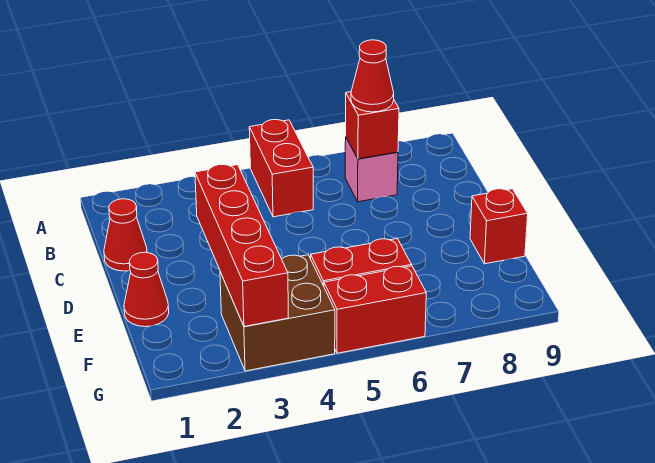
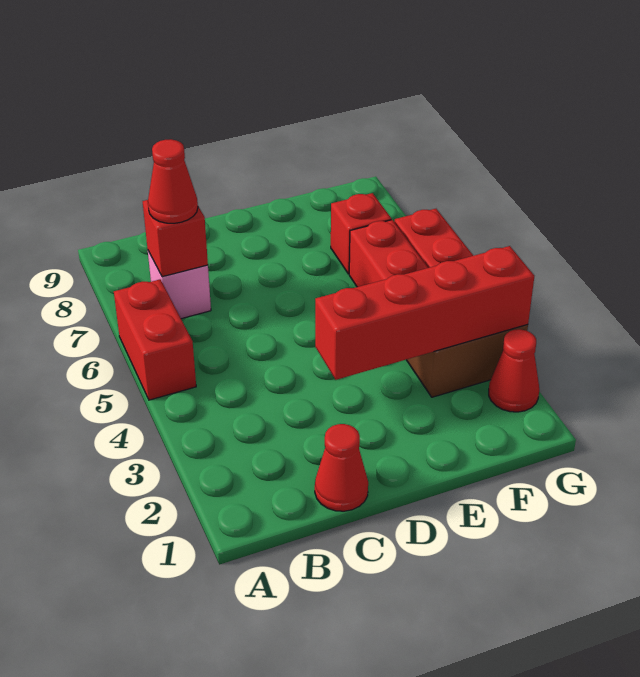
red 1x2 brick [249,120,313,217] -> red 1x2 brick turned to [114,280,196,400]
red 1x1 cone [124,252,169,327] -> red 1x1 cone moved to [489,329,539,412]
red 1x1 brick [470,189,528,264] -> red 1x1 brick moved to [331,193,391,274]

